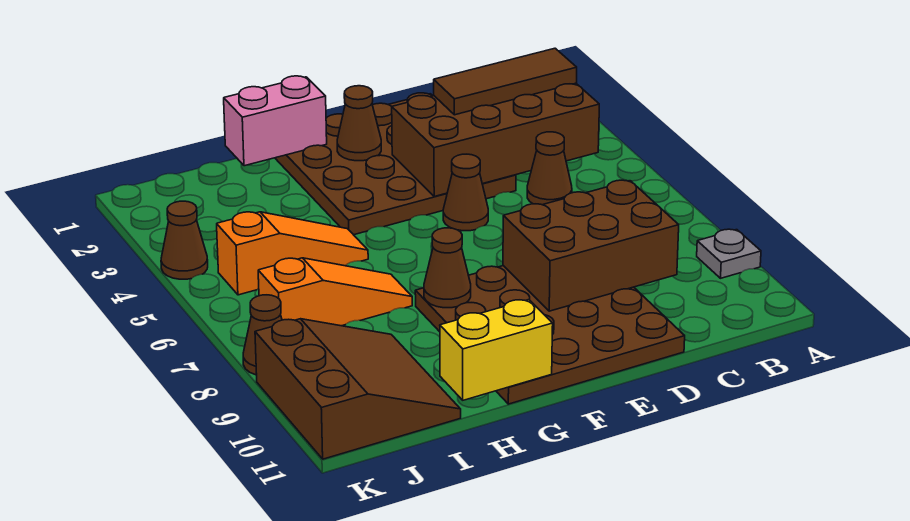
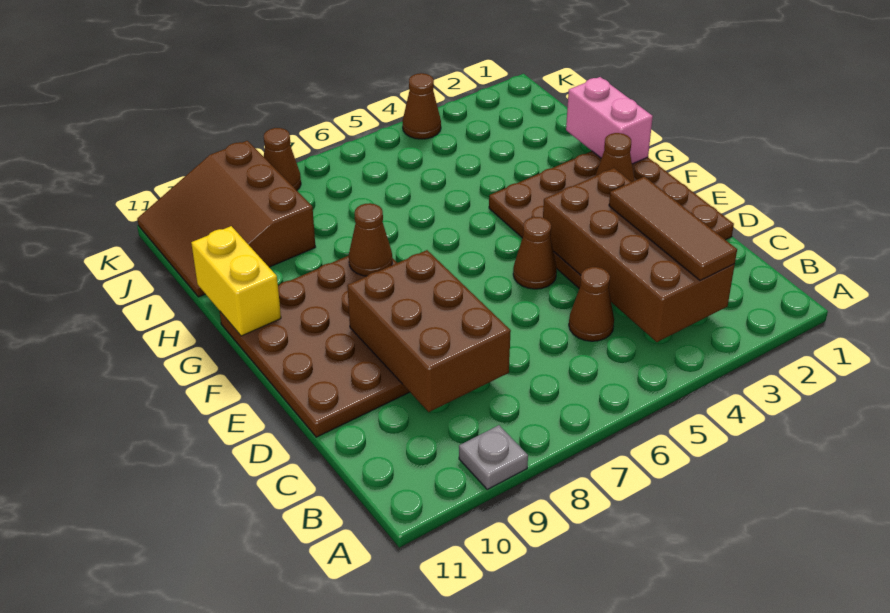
orange 1x3 slope [217,212,368,295] -> none
orange 1x3 slope [258,258,412,326] -> none
brown 3x3 slope [255,319,461,459] -> brown 3x3 slope turned to [137,141,315,297]

